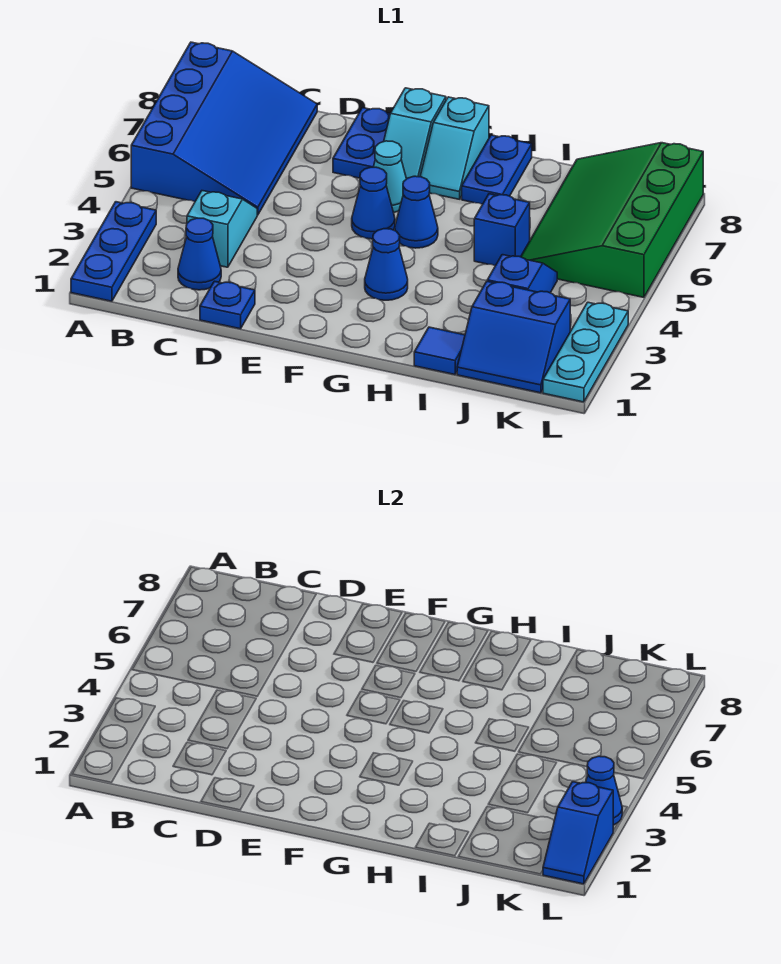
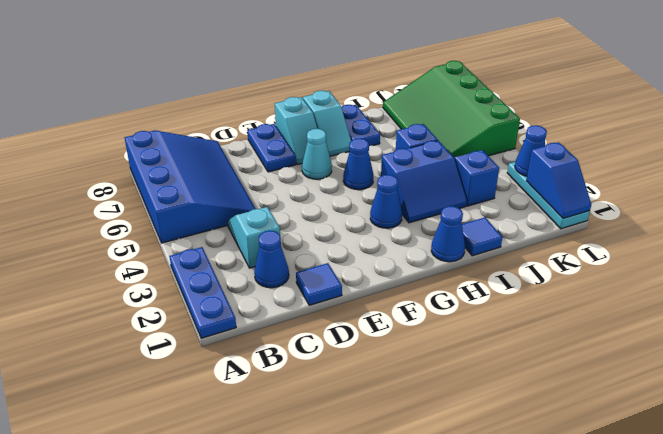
blue 1x1 plate [200,281,255,329] -> blue 1x1 tile [296,263,342,305]
blue 1x1 cone [352,167,395,239] -> blue 1x1 cone moved to [431,206,465,262]
blue 2x2 slope [457,281,570,393] -> blue 2x2 slope moved to [381,141,467,223]

